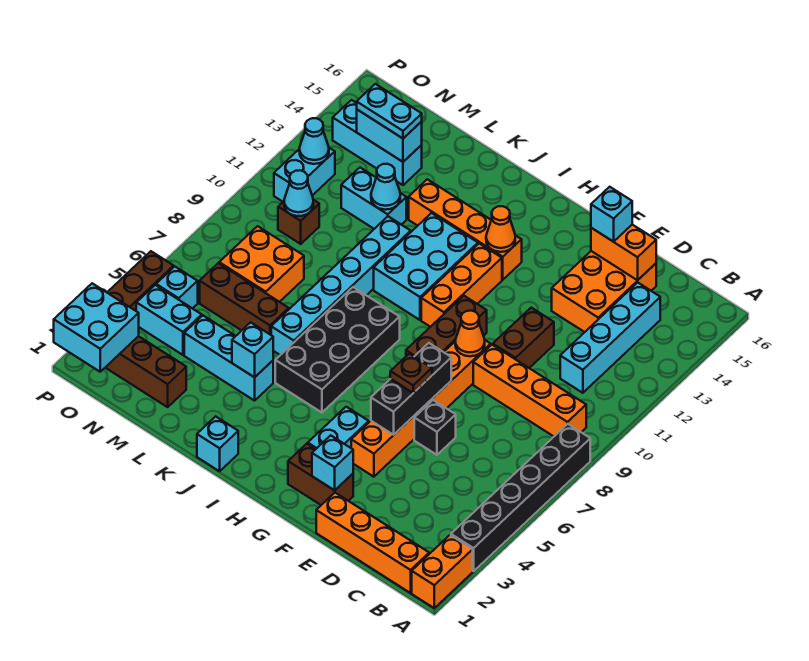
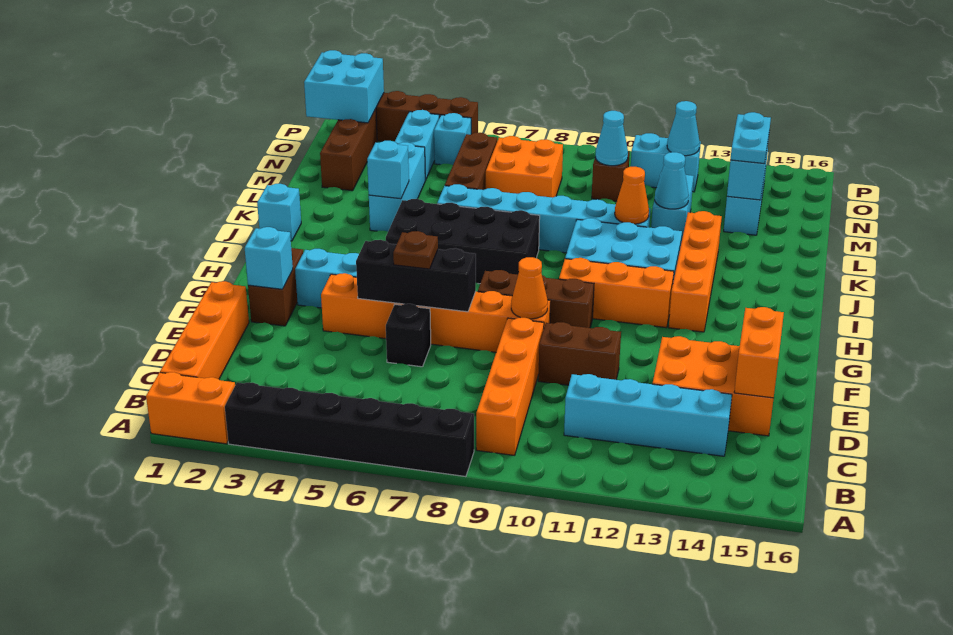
cyan 1x1 brick [591,187,632,242] -> none
orange 1x1 cone [486,206,515,252] -> orange 1x1 cone moved to [615,167,649,224]

